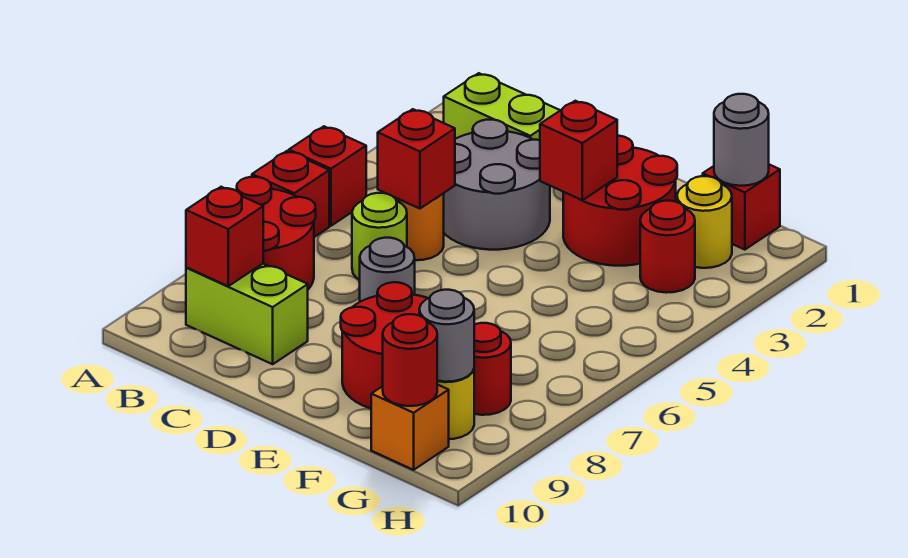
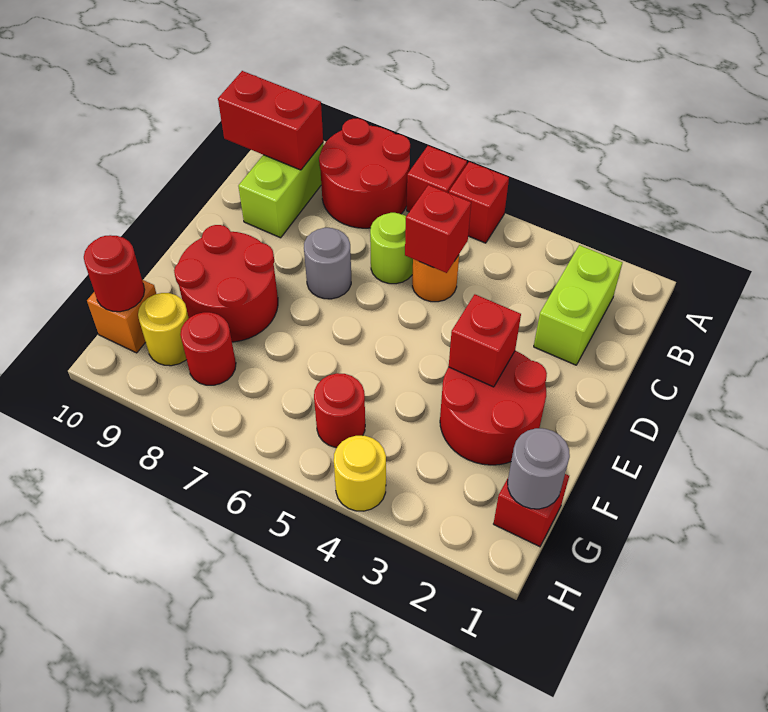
red 1x1 brick [186,187,263,286] -> red 1x2 brick [218,71,323,170]
grey 2x2 round brick [444,120,550,250] -> none
yellow 1x1 round brick [677,176,732,268] -> yellow 1x1 round brick moved to [334,436,386,511]
red 1x1 round brick [640,201,695,293] -> red 1x1 round brick moved to [314,373,365,448]
grey 1x1 round brick [419,290,474,382] -> none

